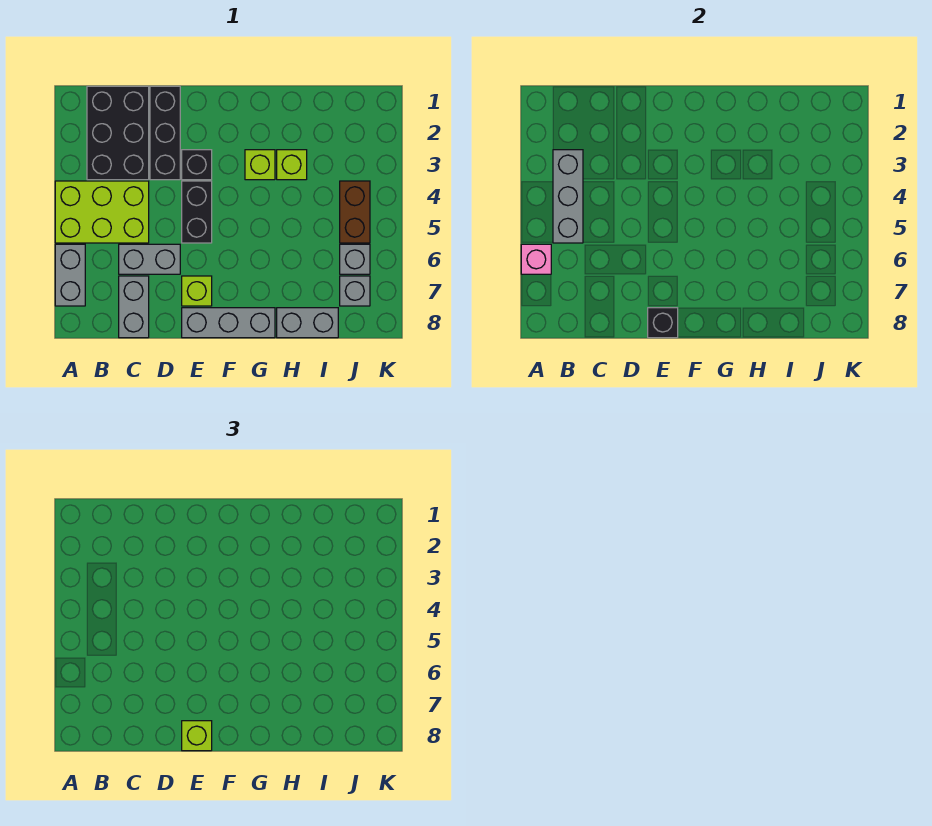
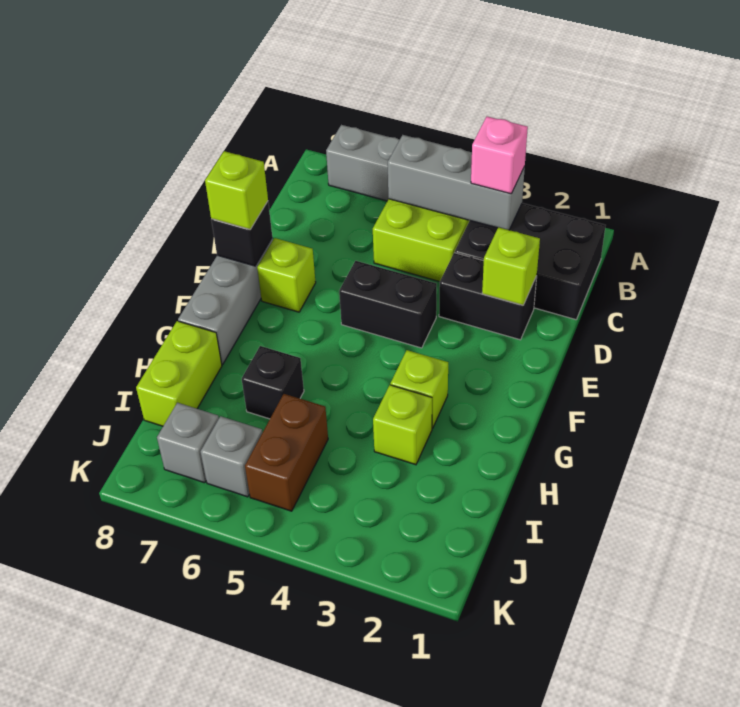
pink 1x1 brick [521,244,551,274] -> pink 1x1 brick moved to [471,117,528,194]
grey 1x2 brick [119,244,180,274] -> none
grey 1x2 brick [119,276,149,338] -> none
black 1x3 brick [150,86,180,180] -> black 1x2 brick [439,253,537,340]
none -> lime 1x1 brick [482,227,540,305]
black 1x1 brick [182,150,212,180] -> black 1x1 brick moved to [242,346,304,419]
grey 1x2 brick [277,308,338,338] -> lime 1x2 brick [136,321,222,426]
brown 1x2 brick [340,181,370,243] -> brown 1x2 brick turned to [245,394,328,511]

